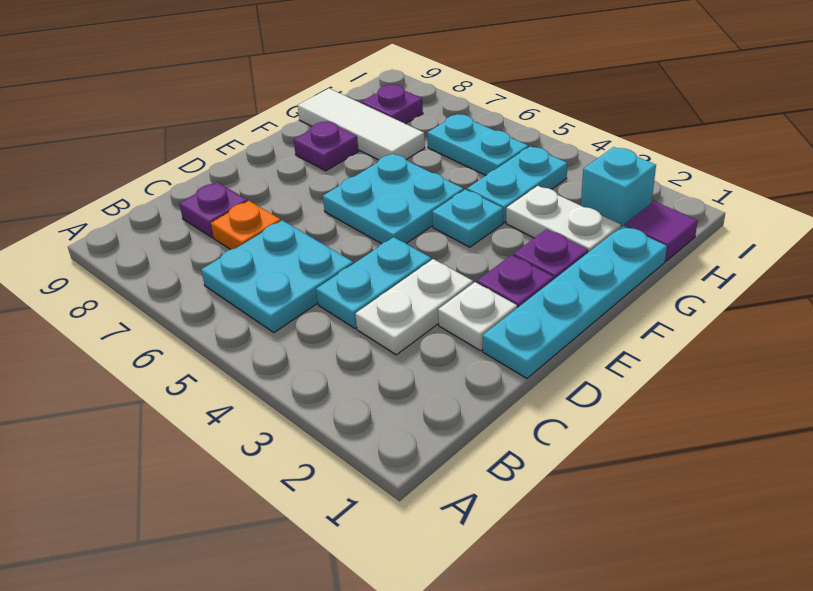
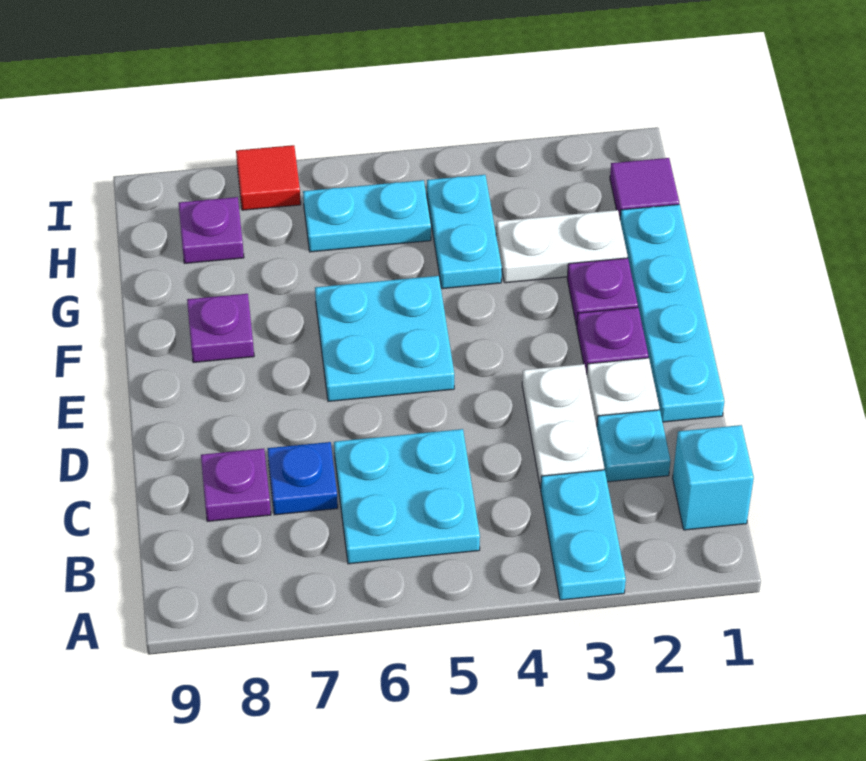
cyan 1x2 plate [316,237,431,329] -> cyan 1x2 plate moved to [541,470,626,600]
orange 1x1 plate [211,201,281,250] -> blue 1x1 plate [267,442,338,515]
cyan 1x1 plate [432,189,503,247] -> cyan 1x1 plate moved to [597,410,670,482]
white 1x3 tile [298,88,425,160] -> none
cyan 1x1 brick [581,147,656,227] -> cyan 1x1 brick moved to [673,425,754,530]
none -> red 1x1 tile [236,145,301,210]

